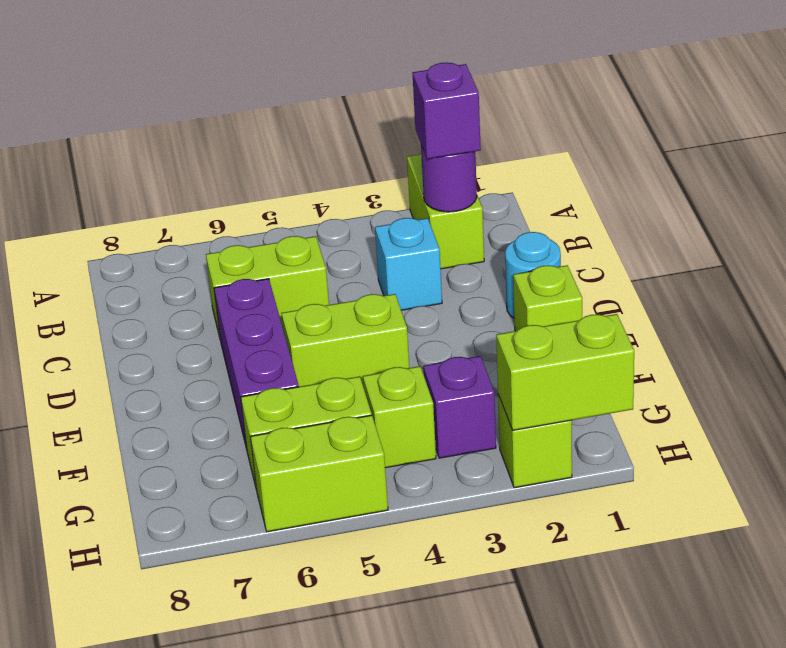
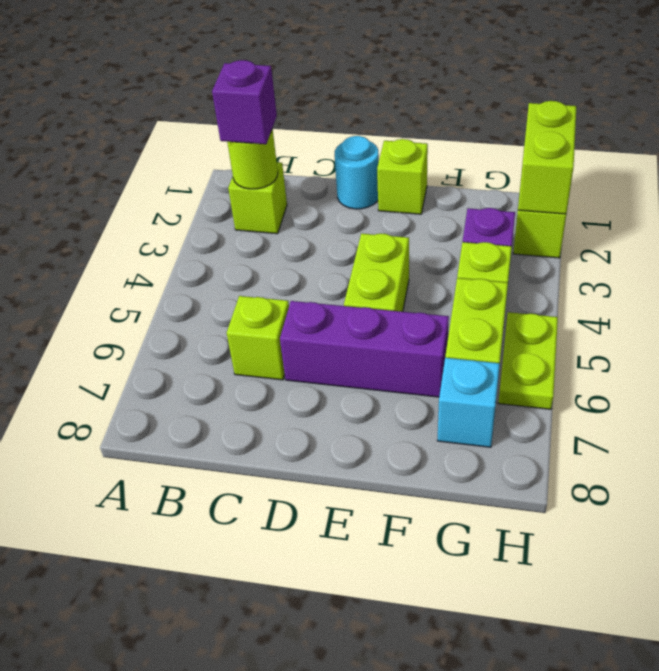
lime 1x2 brick [407,154,484,269] -> lime 1x1 brick [228,162,287,234]
purple 1x1 round brick [421,145,477,212] -> lime 1x1 round brick [227,128,278,189]
cyan 1x1 brick [375,218,442,310] -> cyan 1x1 brick moved to [437,358,500,447]
lime 1x2 brick [206,236,329,337] -> lime 1x1 brick [227,296,289,380]
lime 1x2 brick [250,415,388,532] -> lime 1x2 plate [498,312,558,409]

